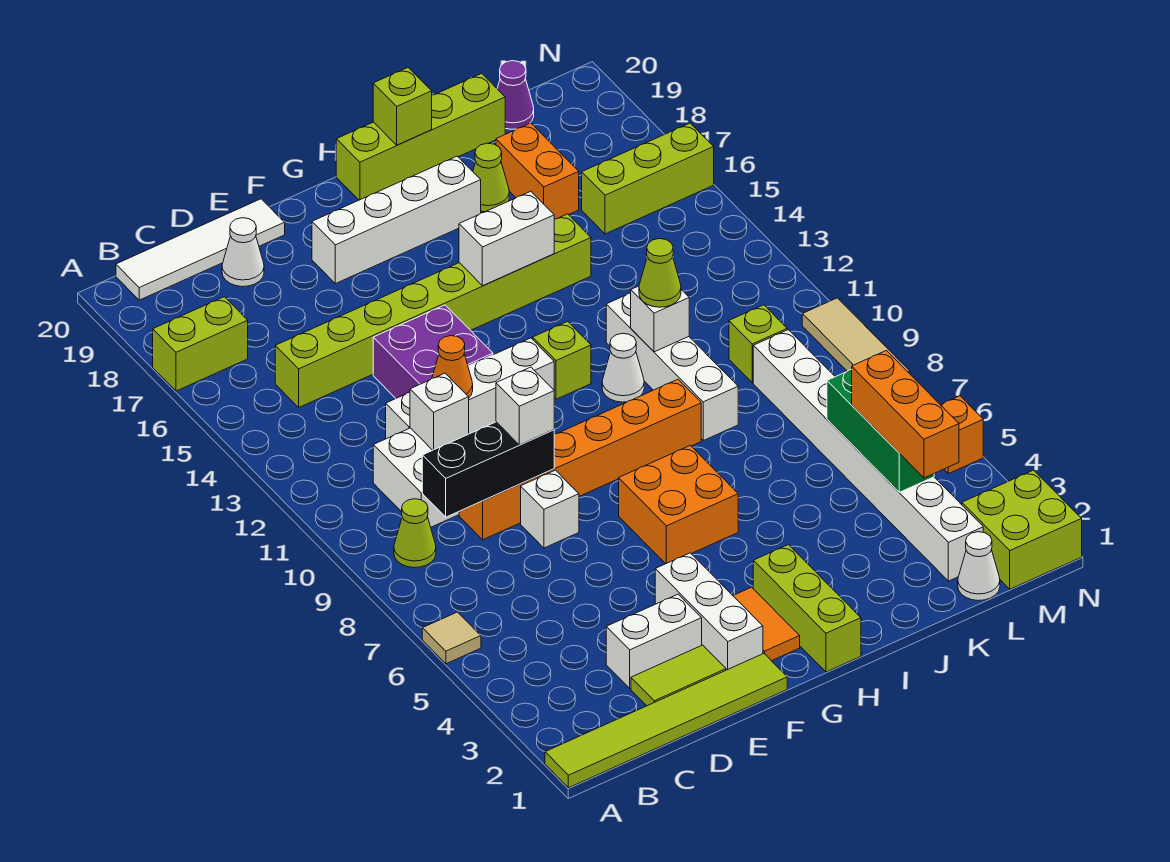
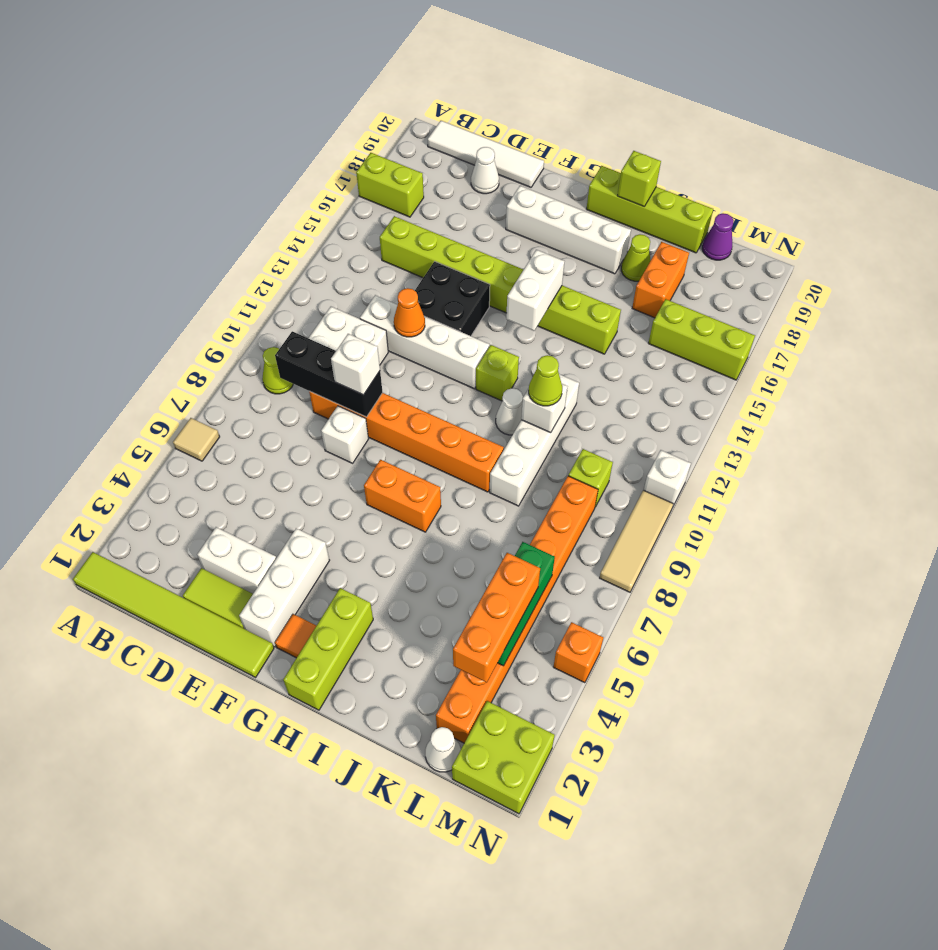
white 1x1 brick [410,373,469,450] -> white 1x1 brick moved to [644,450,691,506]
purple 2x2 brick [373,305,493,398] -> black 2x2 brick [415,261,490,336]
orange 1x2 tile [733,587,800,661] -> orange 1x1 tile [275,614,316,658]
orange 2x2 brick [619,445,738,564] -> orange 1x2 brick [364,460,441,532]
white 1x2 brick [459,191,554,286] -> white 1x2 brick turned to [506,250,564,331]
white 1x8 brick [753,330,983,581] -> orange 1x8 brick [436,476,598,743]

